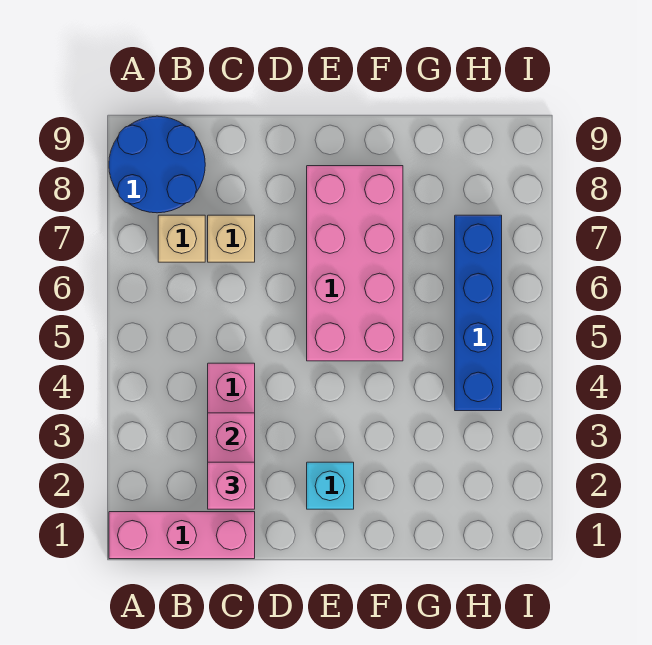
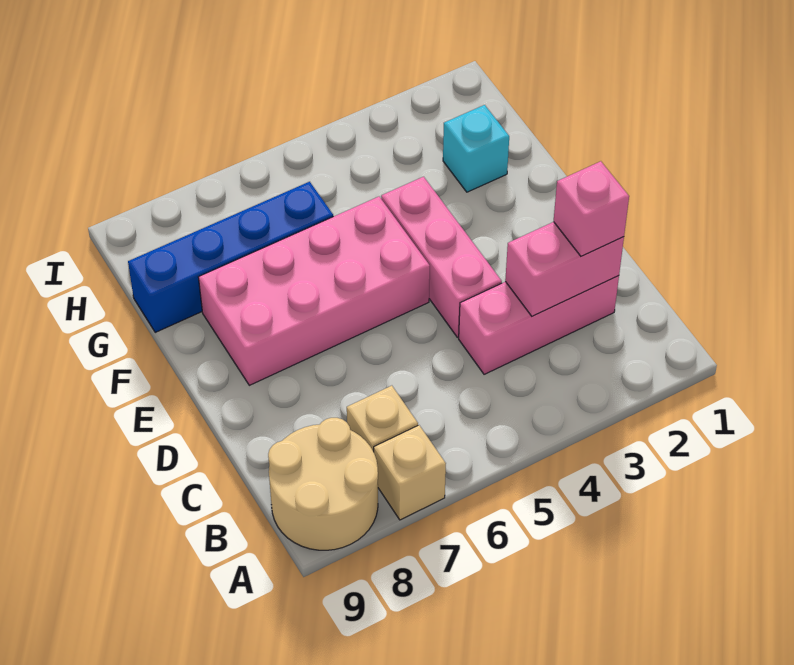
pink 1x3 brick [109,512,255,559] -> pink 1x3 brick moved to [381,177,502,337]
blue 2x2 round brick [109,116,205,213] -> tan 2x2 round brick [268,418,378,550]
tan 1x1 brick [208,215,255,262] -> tan 1x1 brick moved to [374,425,446,520]
cyan 1x1 brick [307,462,354,509] -> cyan 1x1 brick moved to [443,105,509,192]
blue 1x4 brick [455,215,502,411] -> blue 1x4 brick moved to [128,182,333,332]

